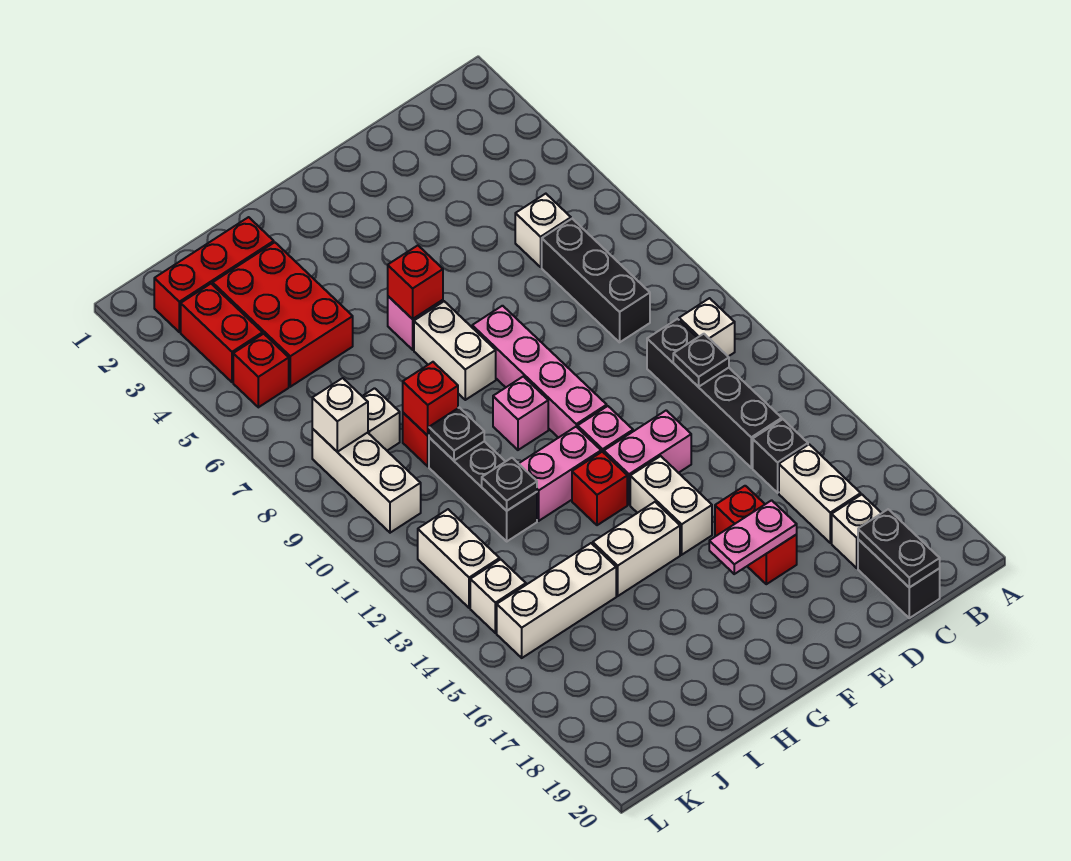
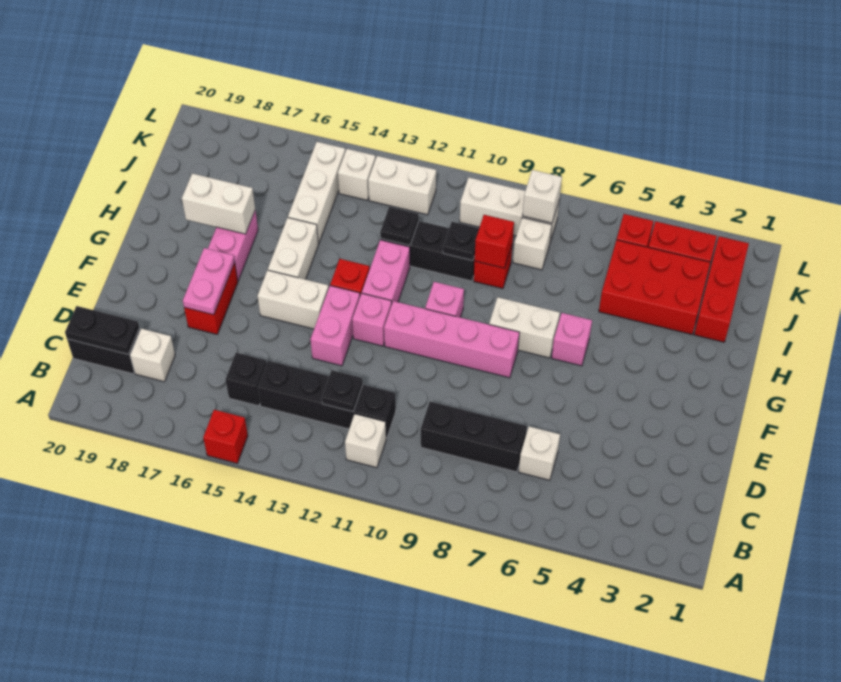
white 1x2 brick [779,444,861,543] -> white 1x2 brick moved to [182,173,255,234]
red 1x2 brick [715,486,797,584] -> red 1x2 brick turned to [184,263,238,334]
red 1x1 brick [388,245,443,319] -> red 1x1 brick moved to [203,410,248,463]
none -> pink 1x2 brick [208,211,258,281]

